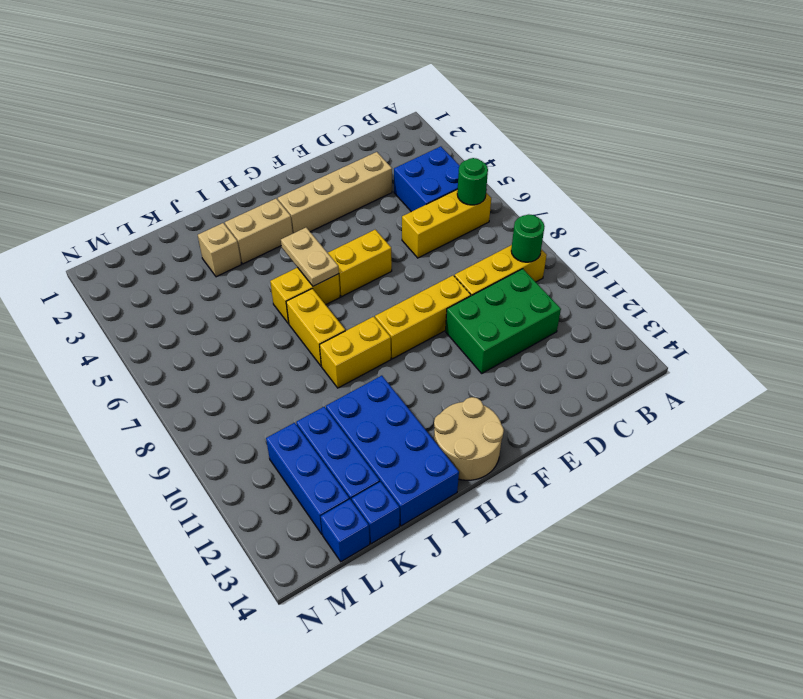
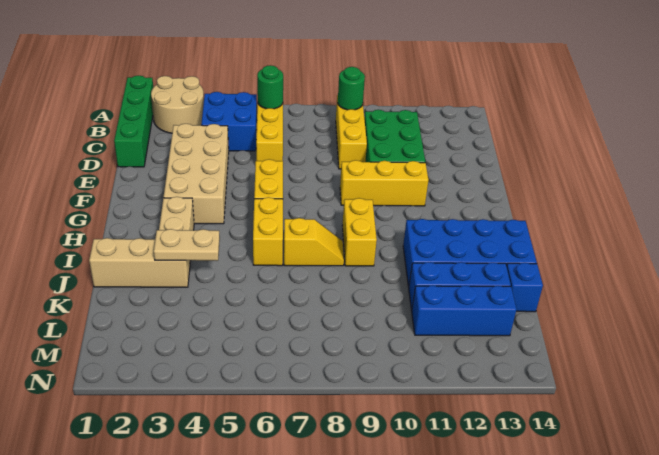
none -> green 1x4 brick [114,76,153,167]
tan 1x4 brick [278,152,392,233] -> tan 2x4 brick [164,124,229,224]
yellow 1x3 brick [375,275,471,359] -> yellow 1x3 brick turned to [340,160,428,206]
tan 2x2 round brick [434,397,504,480] -> tan 2x2 round brick moved to [151,76,204,133]
tan 1x2 plate [281,228,339,286] -> tan 1x2 plate moved to [154,229,220,261]
yellow 1x2 brick [286,289,345,366] -> yellow 1x2 slope [284,218,344,266]
tan 1x1 brick [198,223,241,277] -> tan 1x3 brick [89,238,190,287]
blue 1x1 brick [321,499,370,562] -> none

